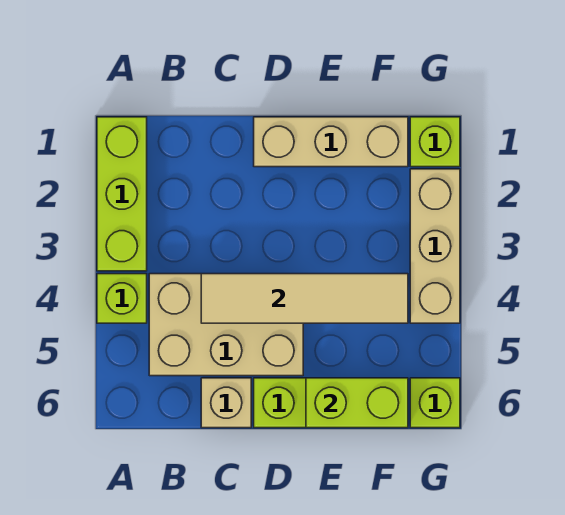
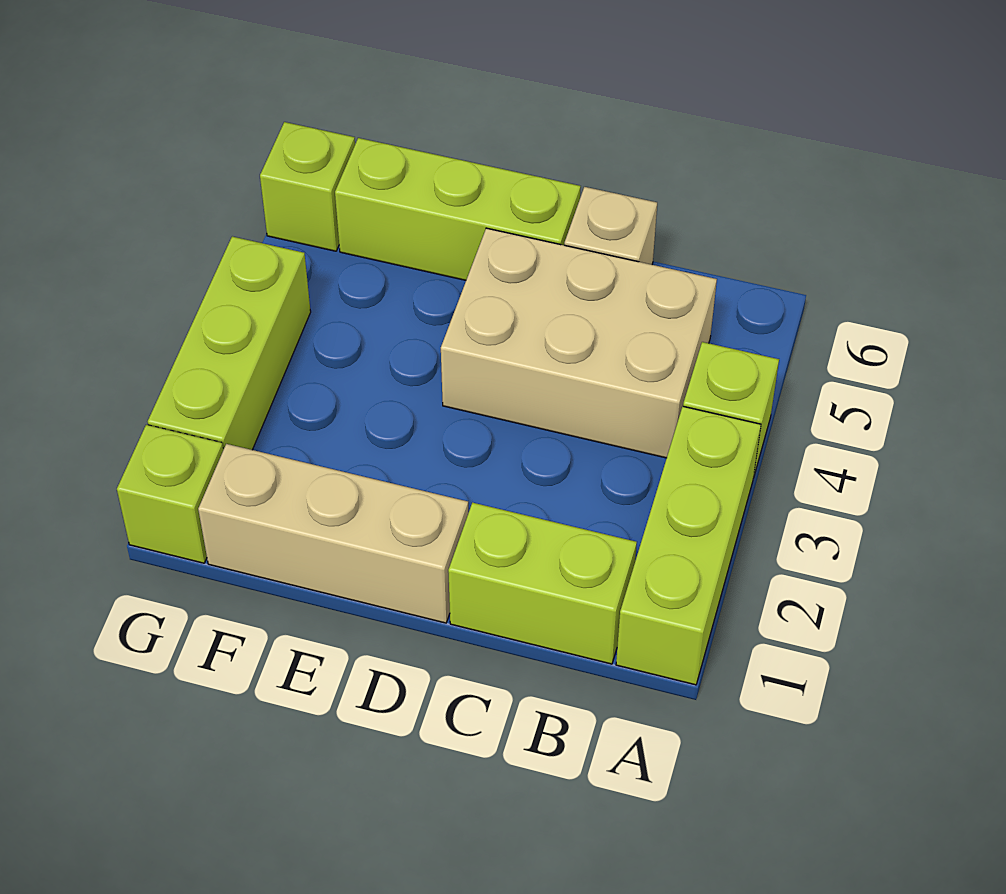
tan 1x4 tile [201,274,408,323] -> none
lime 1x2 brick [306,378,408,428] -> lime 1x2 brick moved to [448,503,637,664]
tan 1x3 brick [410,169,460,323] -> lime 1x3 brick [148,236,311,450]

